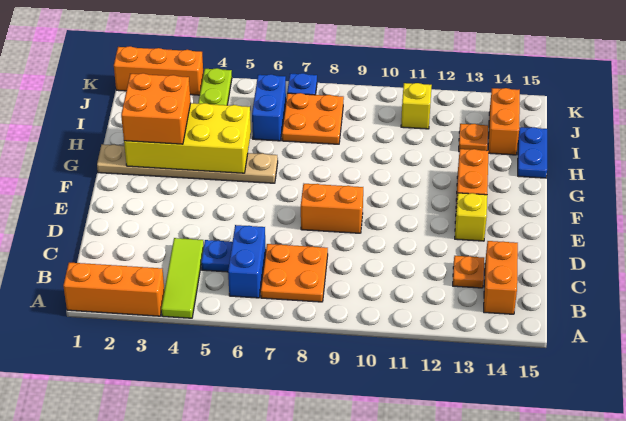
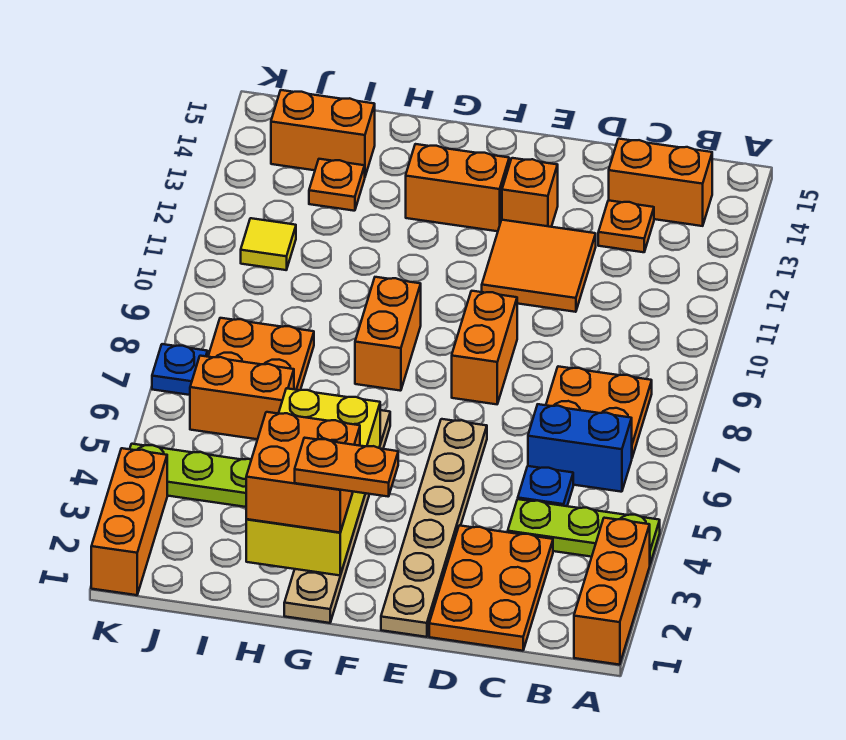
lime 1x3 tile [161,238,204,318] -> lime 1x3 plate [508,499,660,564]
none -> orange 2x3 plate [429,525,553,651]
none -> orange 2x2 tile [482,220,596,312]
none -> tan 1x6 plate [381,419,487,637]
yellow 1x1 brick [455,193,487,241] -> orange 1x1 brick [502,158,558,227]
none -> orange 1x2 plate [295,438,398,497]
none -> orange 1x2 brick [355,277,421,391]
blue 1x2 plate [518,127,547,178] -> none
blue 1x2 brick [252,74,286,141] -> orange 1x2 brick [190,356,294,439]
yellow 1x1 brick [401,83,432,129] -> yellow 1x1 tile [241,218,296,270]

